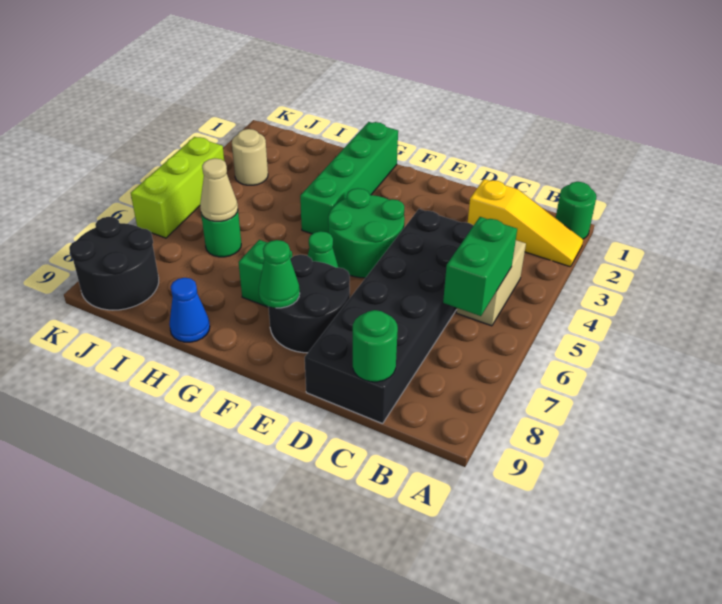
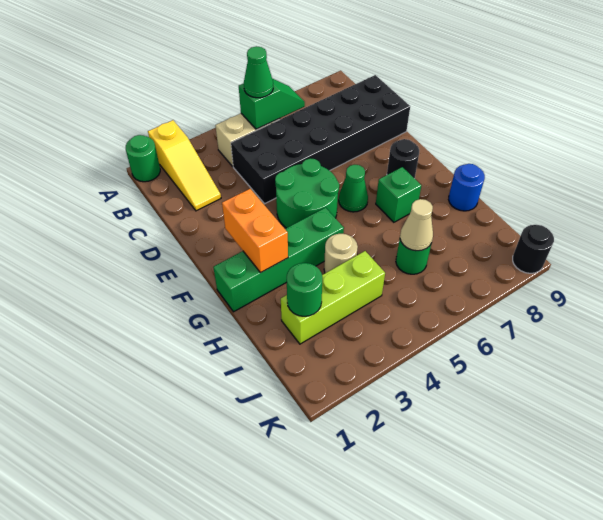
yellow 1x3 slope [468,179,583,267] -> yellow 1x3 slope turned to [148,120,221,211]
green 1x2 brick [443,217,517,316] -> green 1x2 slope [239,79,305,129]
green 1x1 round brick [353,310,398,382] -> green 1x1 round brick moved to [287,263,322,316]
black 2x2 round brick [268,255,350,353] -> black 1x1 round brick [387,139,419,178]
none -> orange 1x2 brick [222,189,288,273]
green 1x1 cone [259,240,300,308] -> green 1x1 cone moved to [244,46,273,98]
blue 1x1 cone [169,278,210,342] -> blue 1x1 round brick [449,164,485,211]
tan 1x1 round brick [232,129,268,185] -> tan 1x1 round brick moved to [324,234,358,273]
black 2x2 round brick [69,217,159,310] -> black 1x1 round brick [513,225,554,273]
lime 1x3 brick [131,137,224,238] -> lime 1x3 brick moved to [281,251,385,344]

